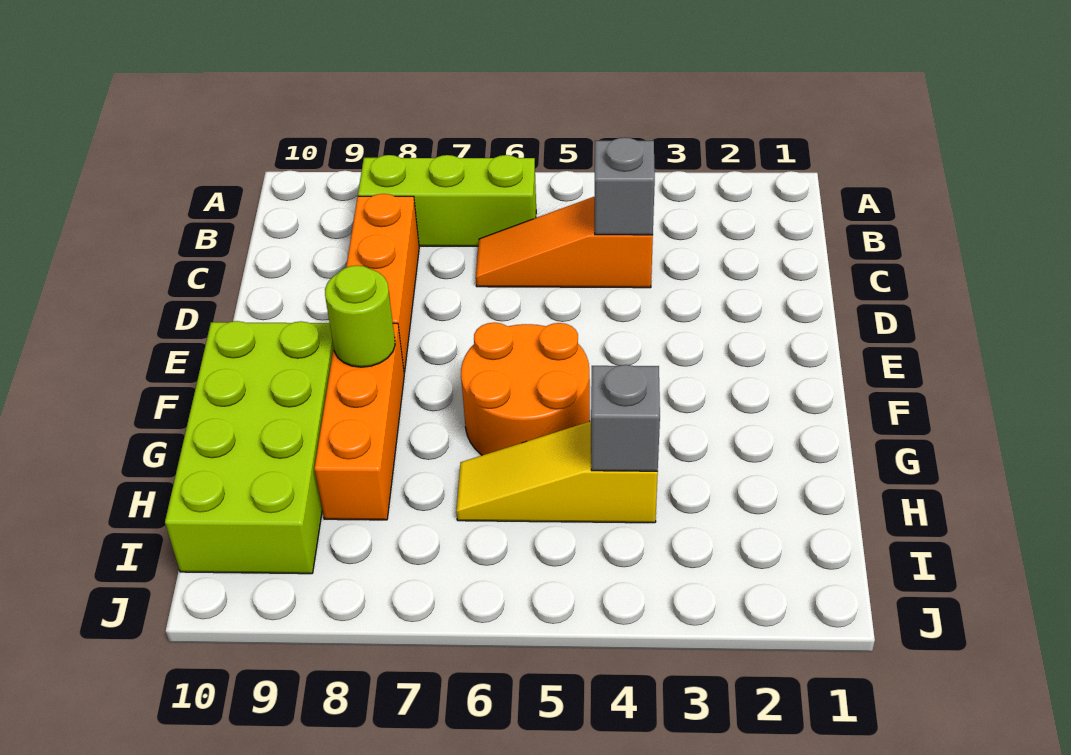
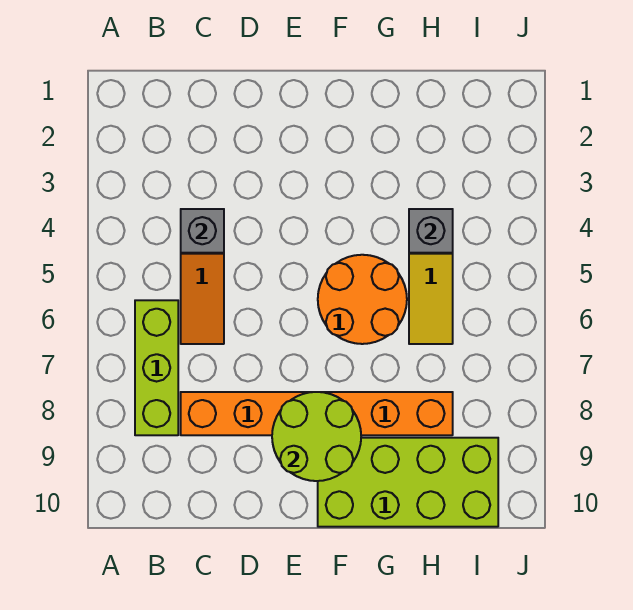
lime 1x1 round brick [325,265,395,367] -> lime 2x2 round brick [272,392,361,481]

